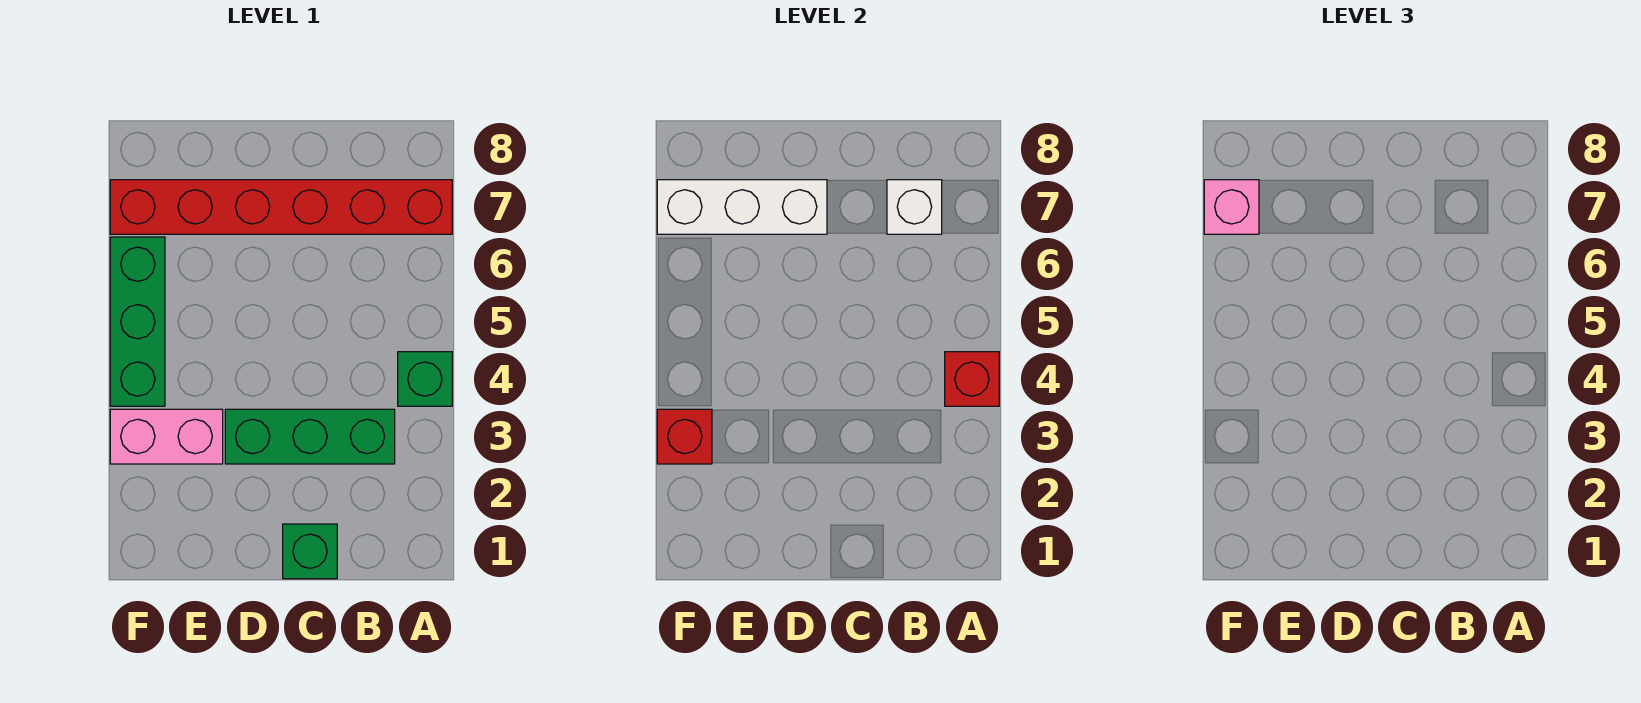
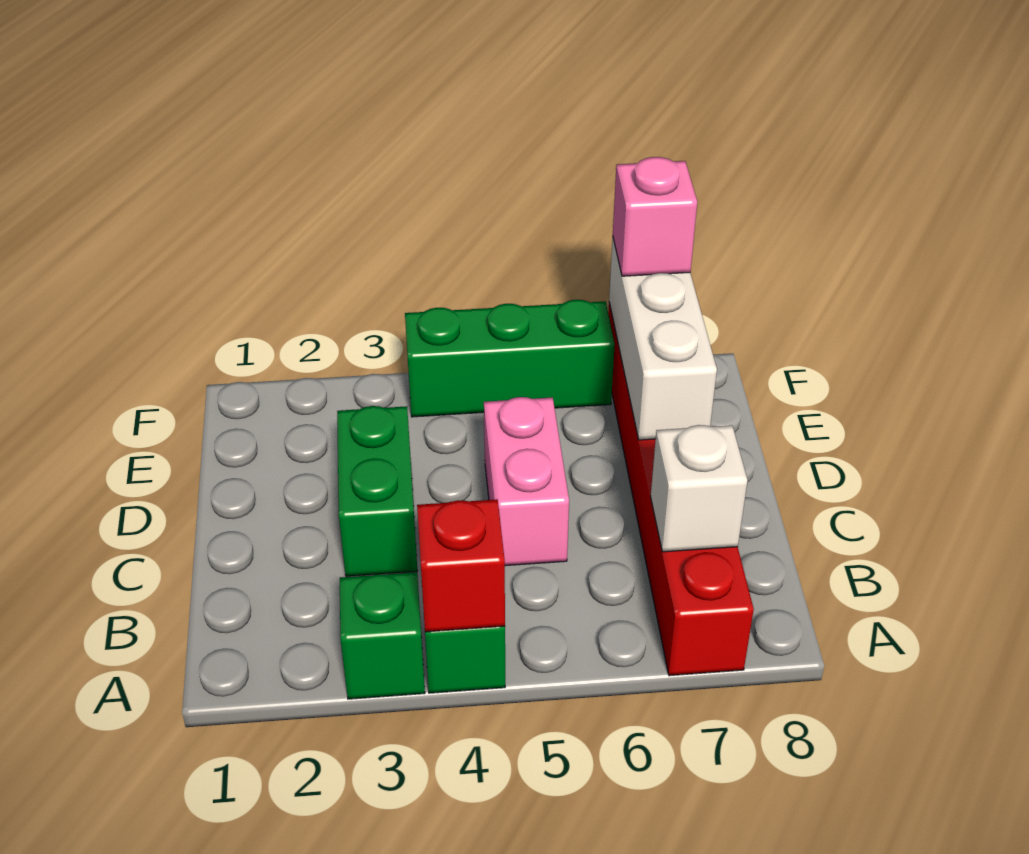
green 1x3 brick [225,409,395,464] -> green 1x2 brick [337,406,417,576]
green 1x1 brick [283,524,337,579] -> green 1x1 brick moved to [340,572,425,699]
pink 1x2 brick [110,409,223,464] -> pink 1x2 brick moved to [484,397,569,566]
red 1x1 brick [657,409,712,464] -> none

